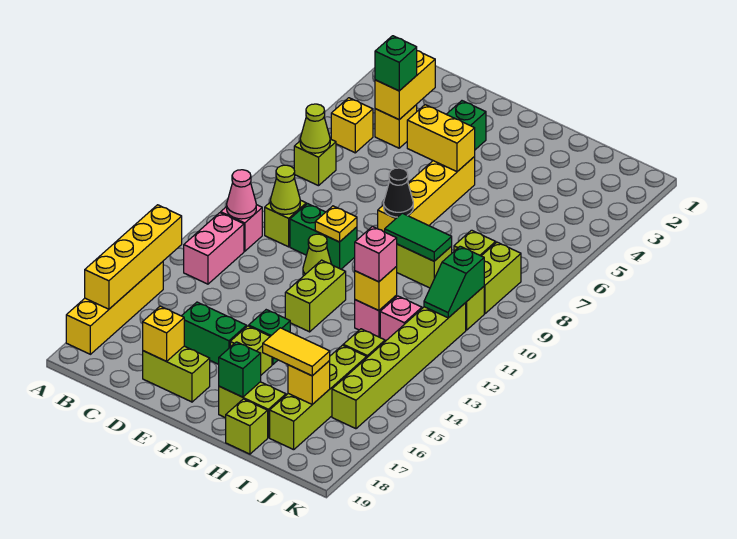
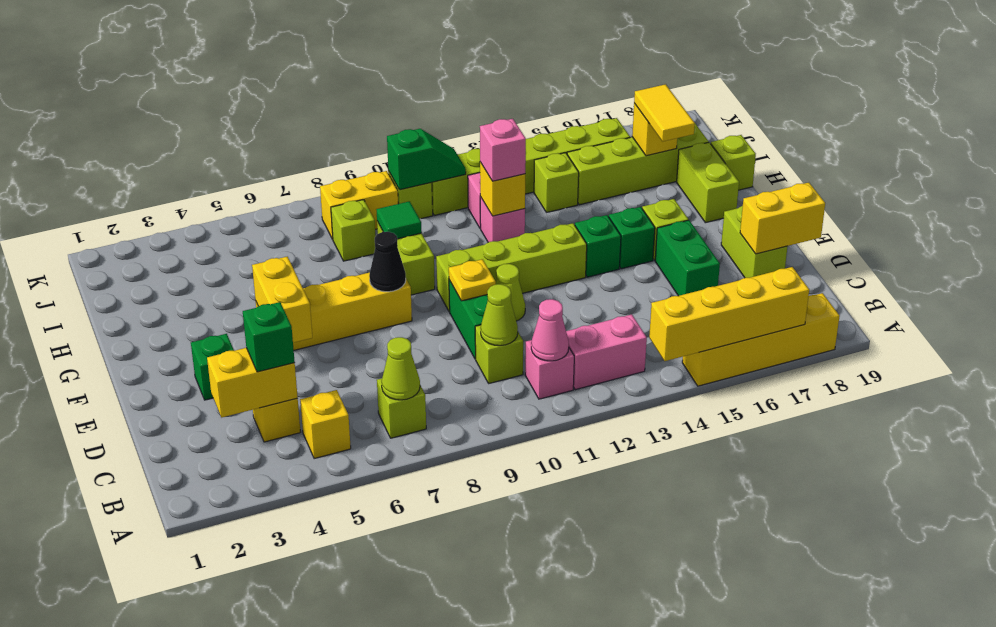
yellow 1x1 brick [143,306,184,361] -> yellow 1x2 brick [740,183,825,254]
lime 1x2 brick [285,260,346,332] -> lime 1x4 brick [436,223,587,312]
green 1x2 tile [385,213,452,261] -> green 1x1 tile [376,201,422,239]
green 1x1 brick [219,342,261,397] -> green 1x1 brick moved to [575,215,621,277]
lime 1x2 brick [482,242,521,314] -> yellow 1x2 brick [320,171,398,239]

